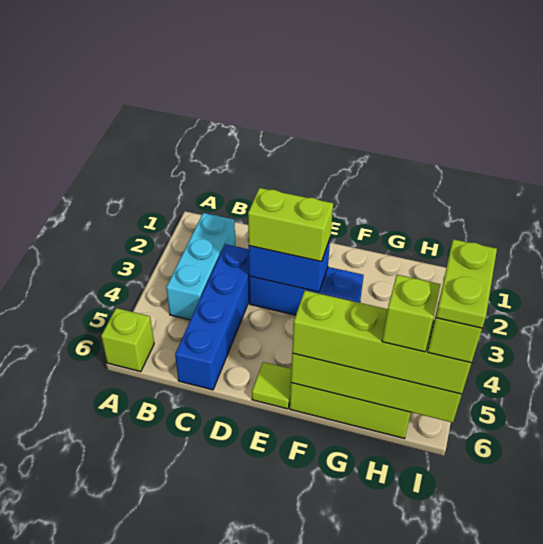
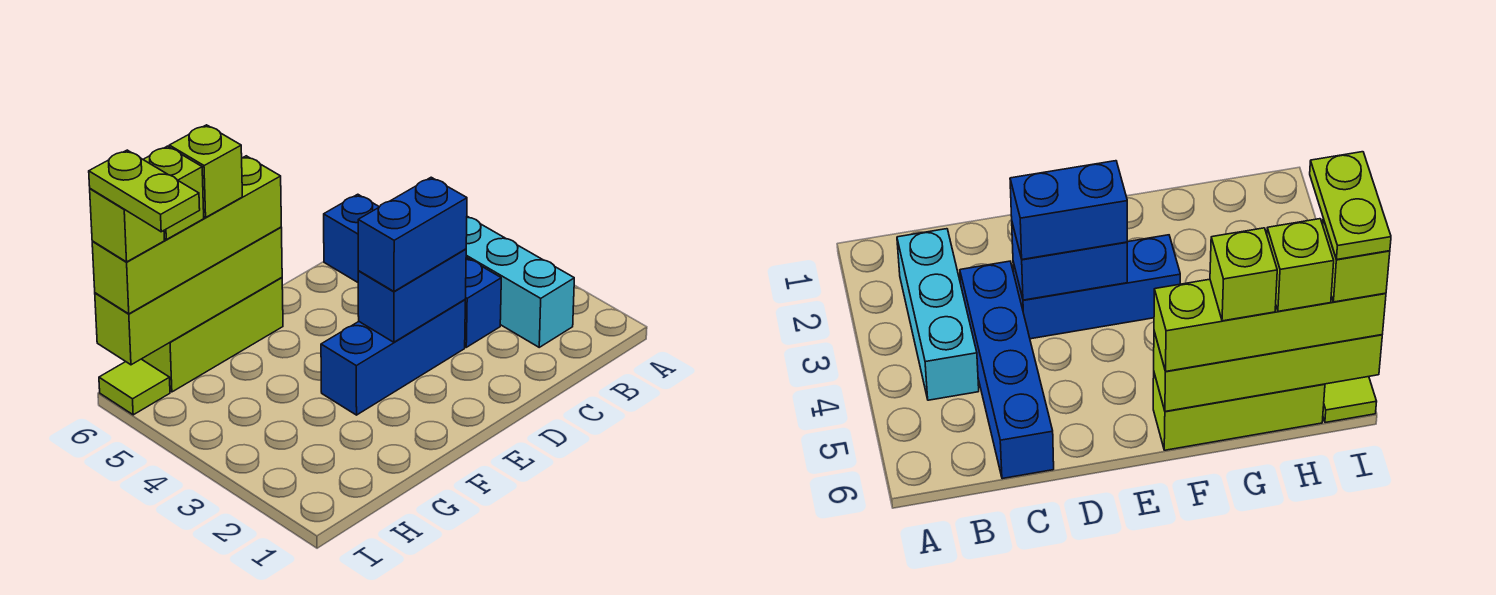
lime 1x1 brick [101,308,154,372] -> lime 1x1 brick moved to [169,125,242,217]
lime 1x2 brick [248,188,333,262] -> blue 1x2 brick [358,177,467,291]
lime 1x1 tile [252,362,292,409] -> lime 1x1 tile moved to [99,359,170,415]

